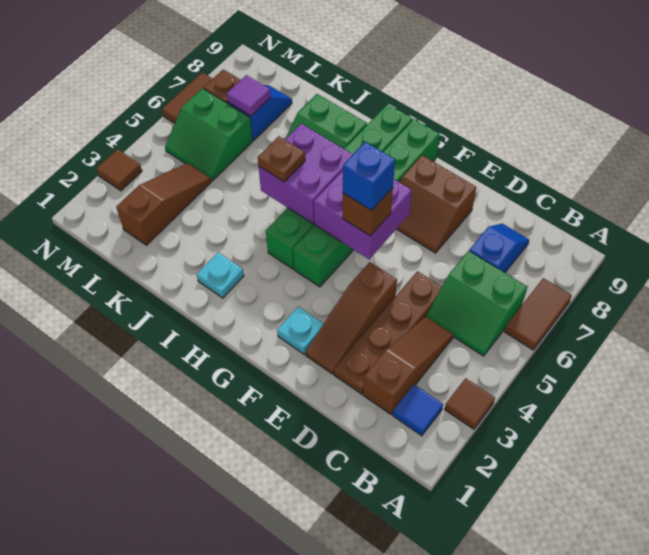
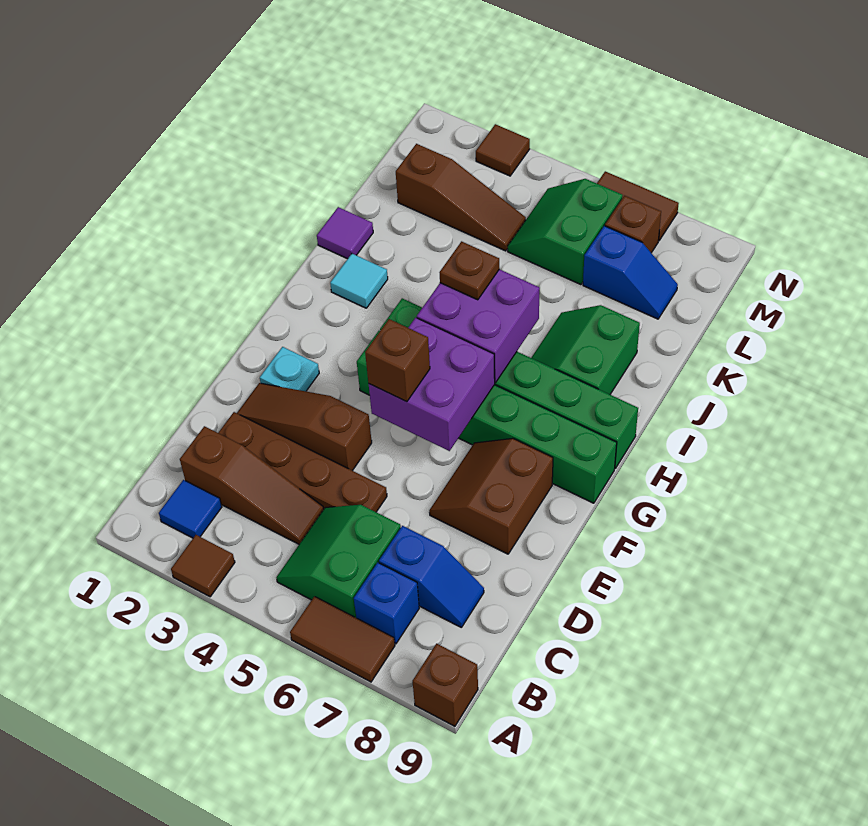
none -> brown 1x1 brick [413,643,478,726]
blue 1x1 brick [343,142,395,210] -> blue 1x1 brick moved to [354,563,419,644]
cyan 1x1 plate [197,252,244,298] -> cyan 1x1 tile [330,254,388,308]
purple 1x1 tile [227,75,271,116] -> purple 1x1 tile moved to [317,207,373,259]

